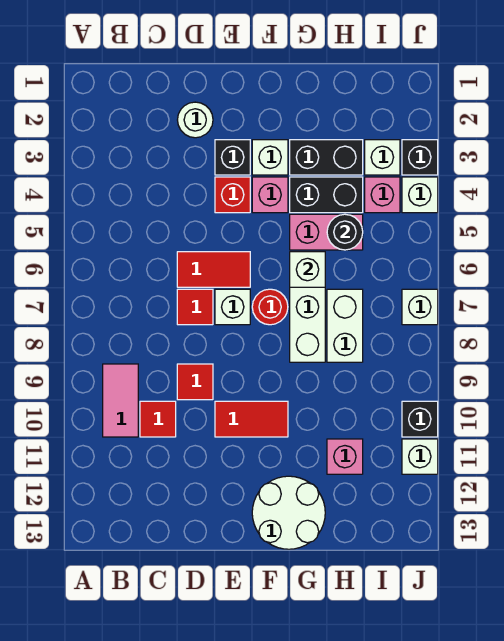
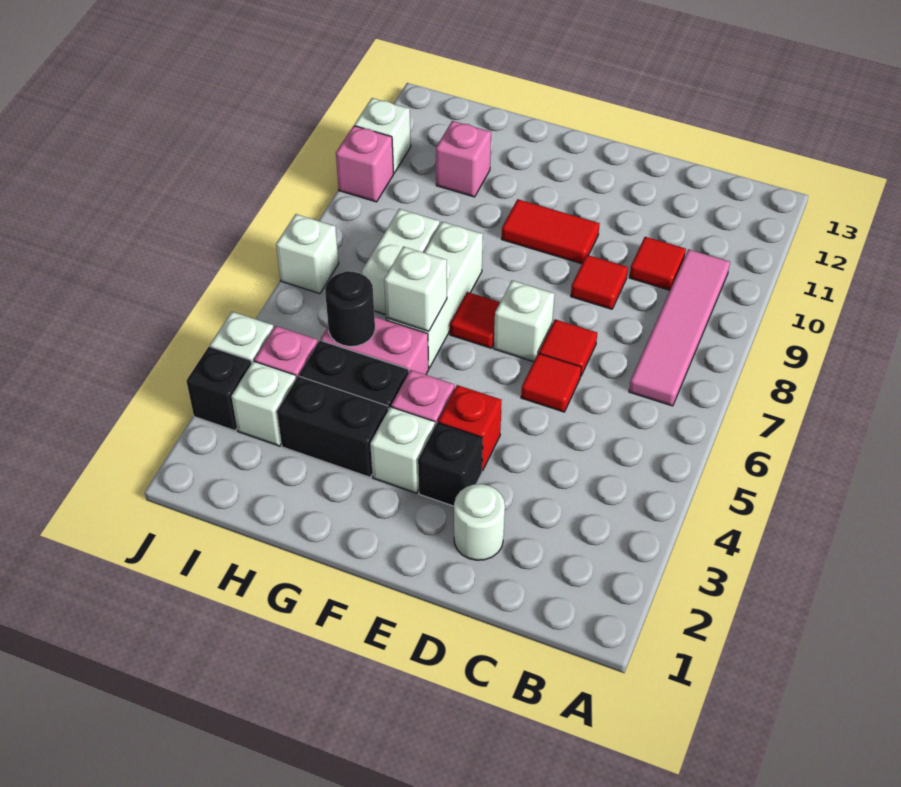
pink 1x2 tile [103,364,138,437] -> pink 1x4 tile [629,249,730,406]
red 1x2 tile [177,252,250,287] -> red 1x1 tile [521,353,581,412]
red 1x1 round brick [252,289,288,325] -> red 1x1 tile [450,292,500,348]
white 2x2 round brick [252,476,325,549] -> none
black 1x1 brick [402,401,438,437] -> pink 1x1 brick [336,126,394,202]

